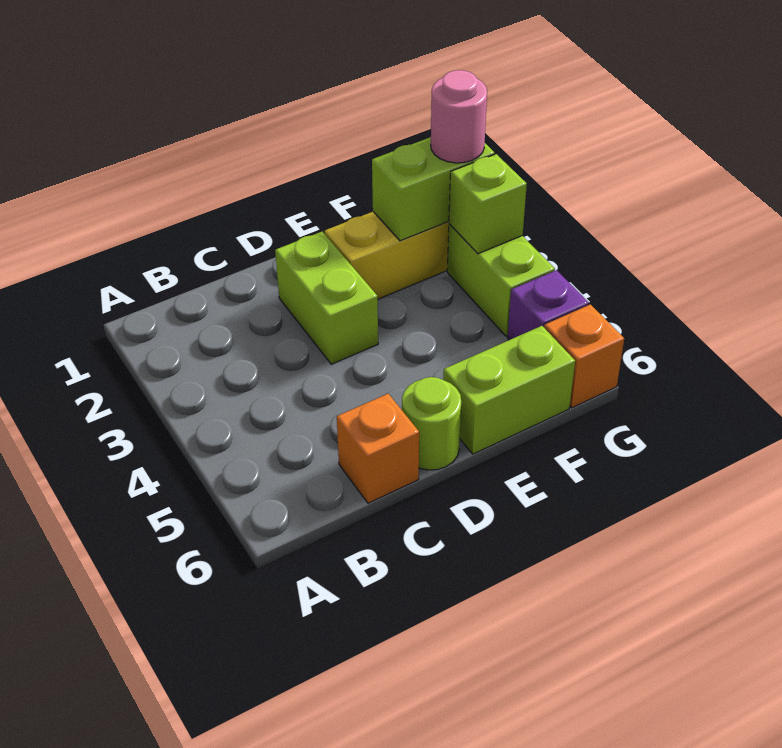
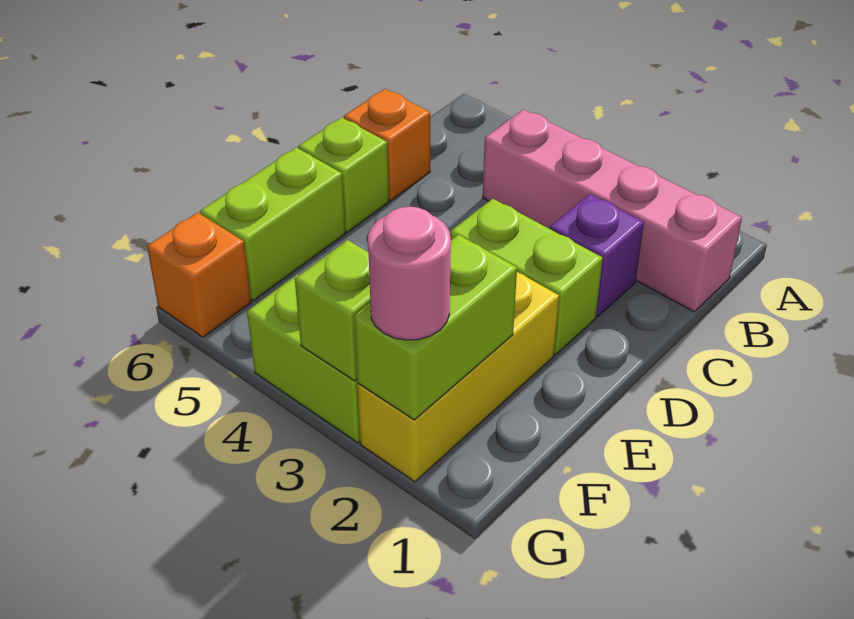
none -> pink 1x4 brick [483,109,742,312]
lime 1x1 round brick [402,377,461,470] -> lime 1x1 brick [298,117,389,232]
purple 1x1 brick [508,270,589,340] -> purple 1x1 brick moved to [550,194,644,317]

